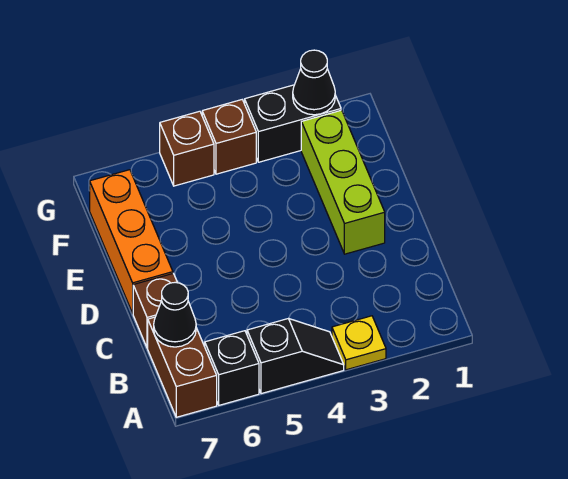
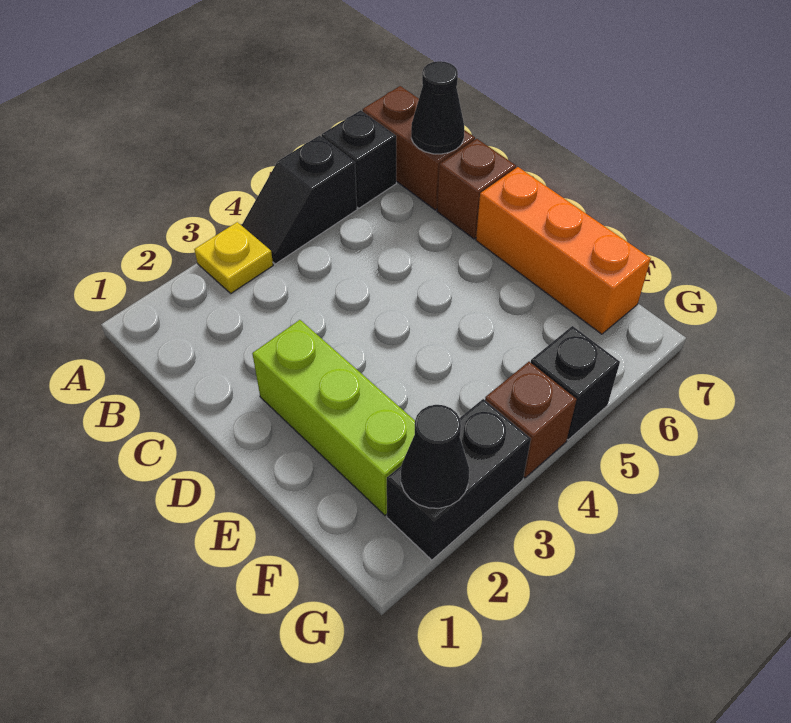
brown 1x1 brick [160,111,214,186] -> black 1x1 brick [531,326,620,440]

